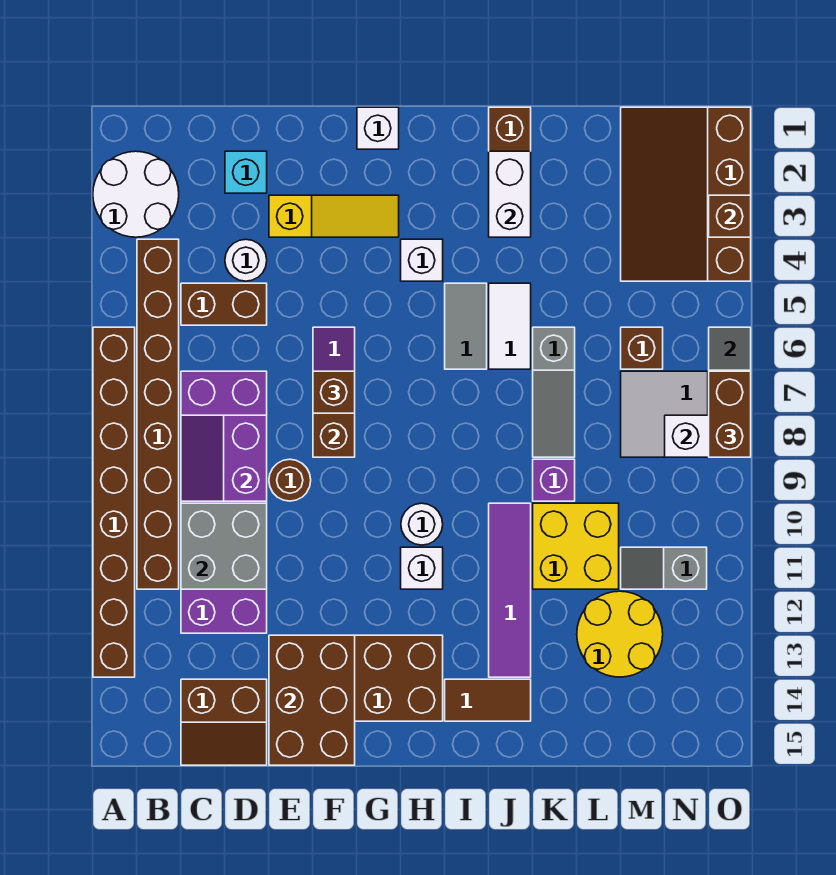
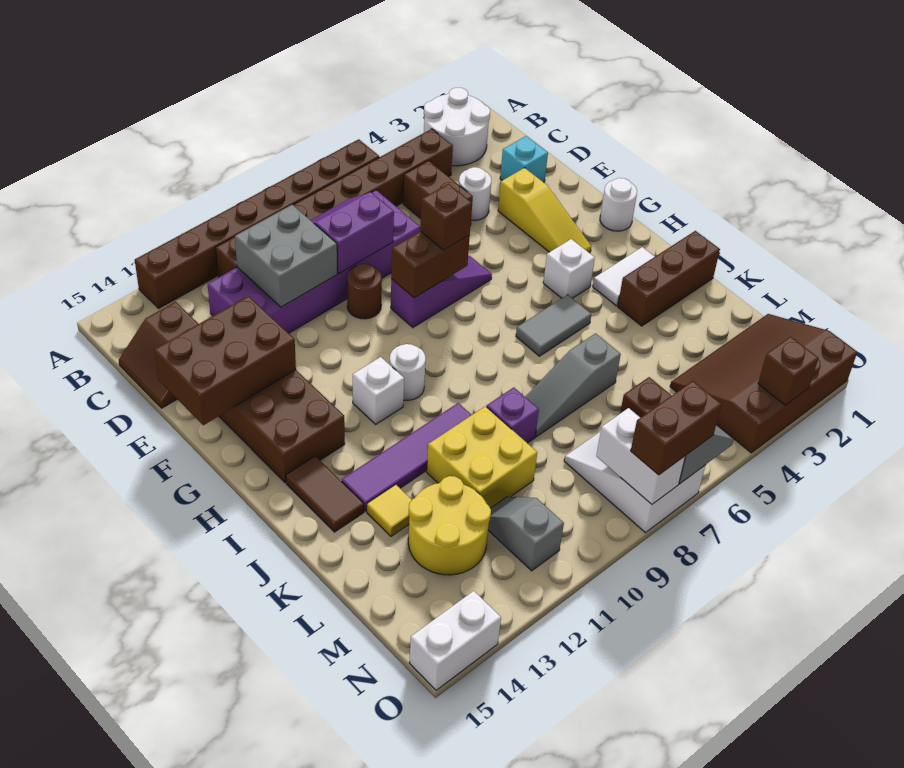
white 1x1 brick [357,107,399,149] -> white 1x1 round brick [600,178,637,231]
white 1x2 brick [489,151,531,237] -> white 1x2 brick moved to [409,591,501,690]
white 1x2 tile [489,283,531,369] -> white 1x2 tile moved to [593,247,655,306]
none -> yellow 1x1 tile [367,484,412,536]

